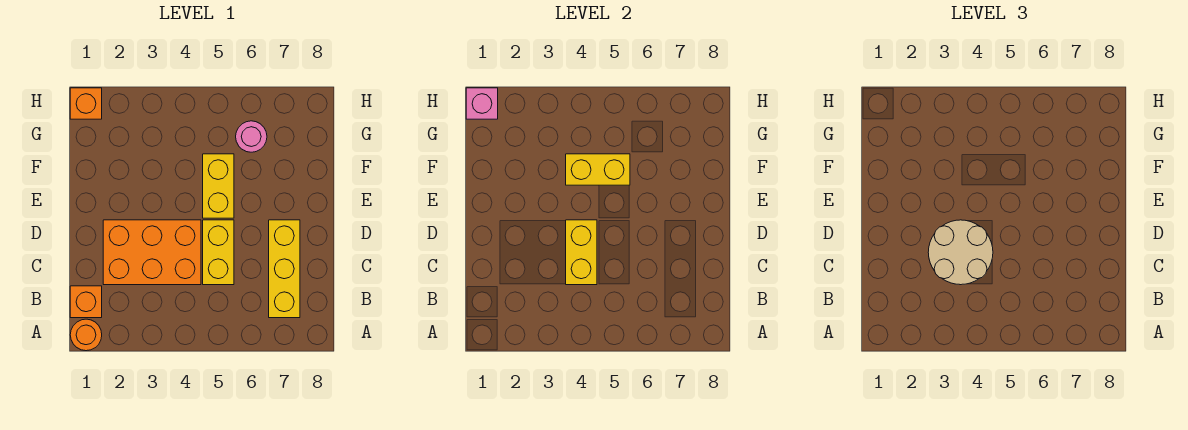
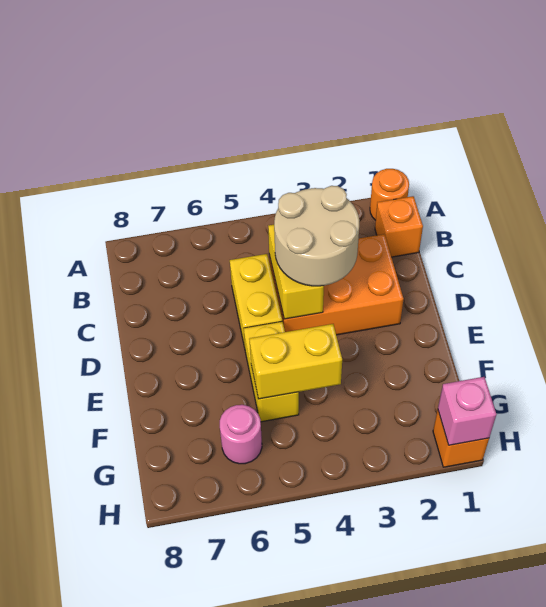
yellow 1x3 brick [269,220,300,318] -> none

